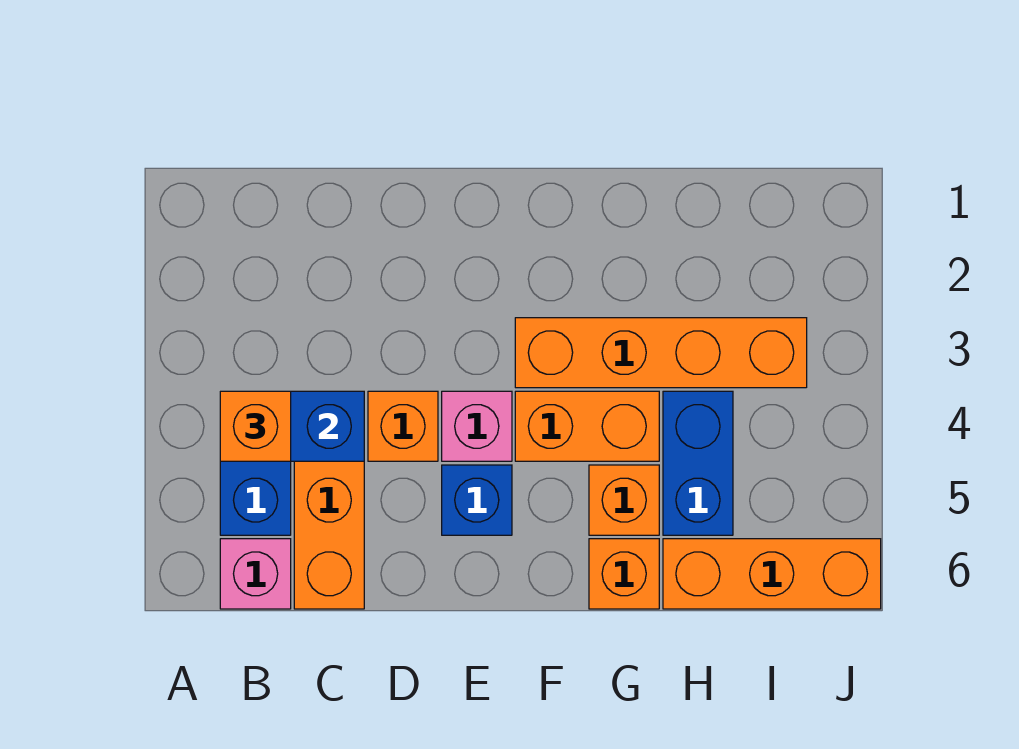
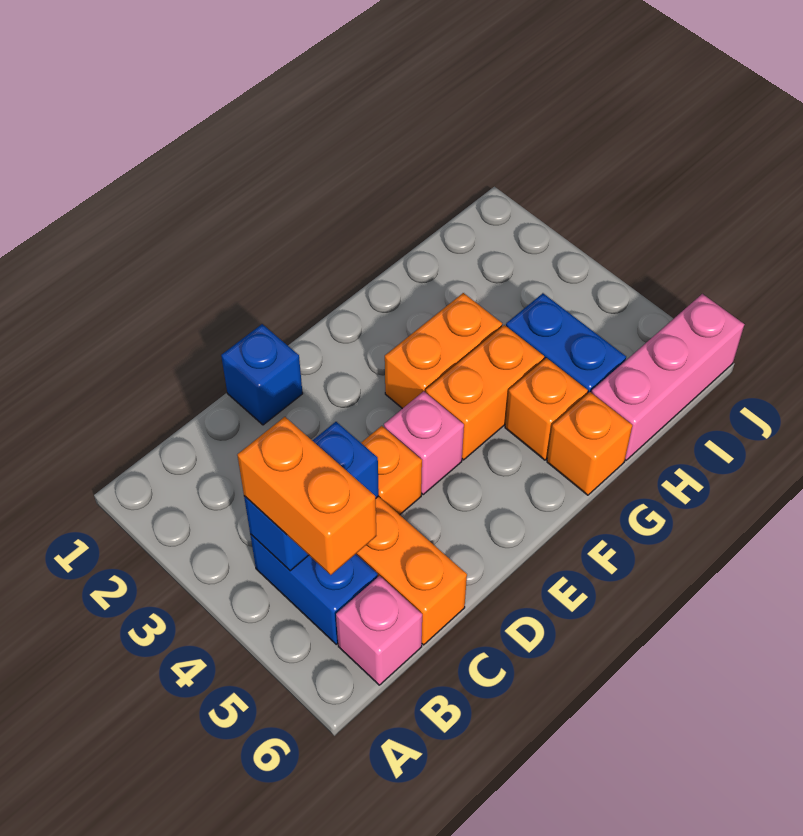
orange 1x1 brick [220,391,291,461] -> orange 1x2 brick [237,417,376,575]
blue 1x1 brick [442,465,512,535] -> blue 1x1 brick moved to [221,324,303,425]
orange 1x4 brick [515,318,807,388] -> orange 1x2 brick [385,293,502,409]
orange 1x3 brick [663,539,881,609] -> pink 1x3 brick [591,294,744,460]

